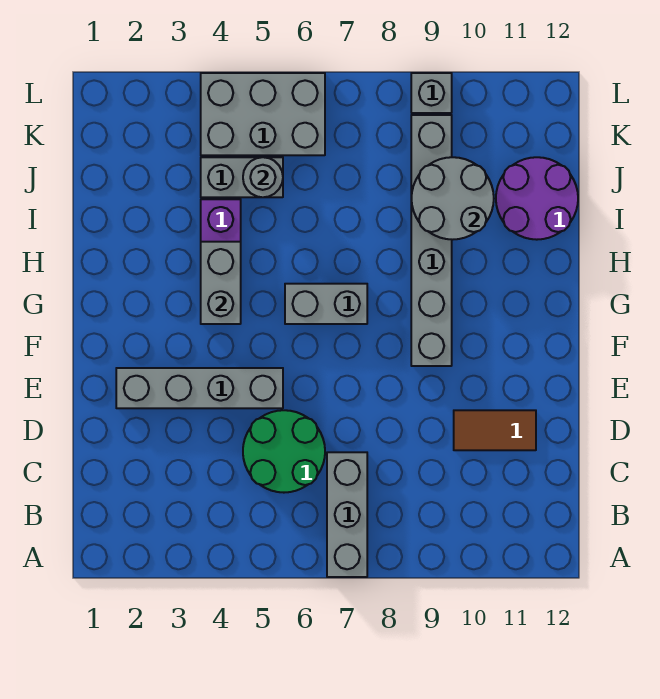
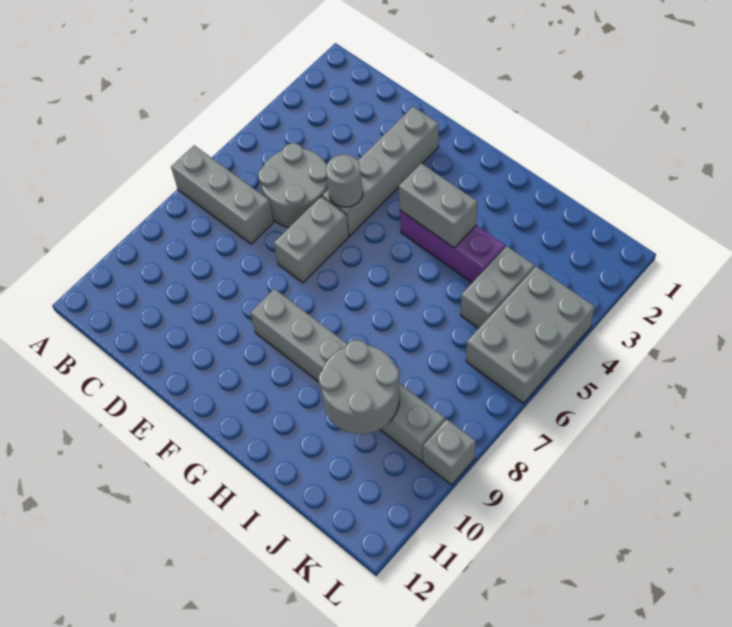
green 2x2 round brick [243,410,325,493] -> grey 2x2 round brick [258,143,328,227]
brown 1x2 tile [454,410,536,450] -> none
grey 1x2 brick [285,284,367,324] -> grey 1x2 brick moved to [274,197,349,283]
purple 2x2 round brick [496,157,578,240] -> none
grey 1x1 round brick [243,157,283,197] -> grey 1x1 round brick moved to [326,154,363,207]

